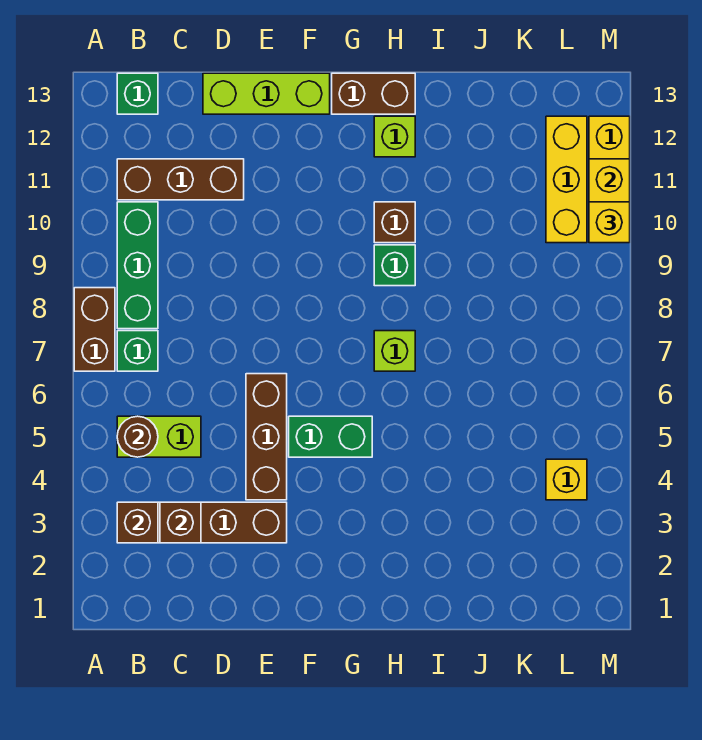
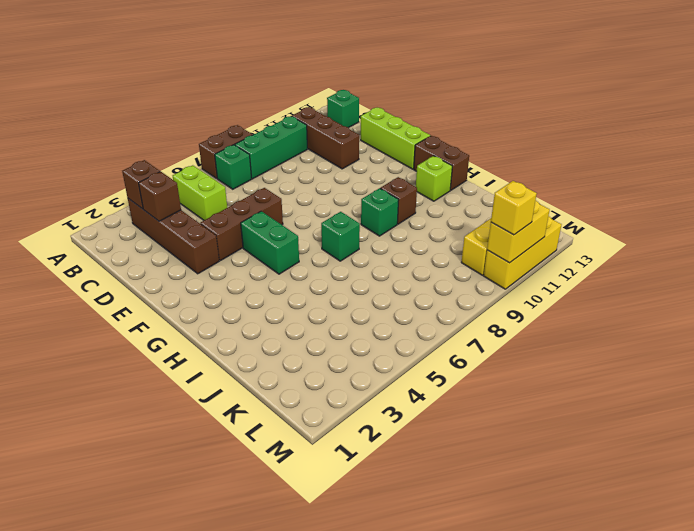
brown 1x1 round brick [117,416,158,457] -> none
lime 1x1 brick [374,331,415,371] -> green 1x1 brick [321,212,360,261]
yellow 1x1 brick [546,459,587,500] -> none

